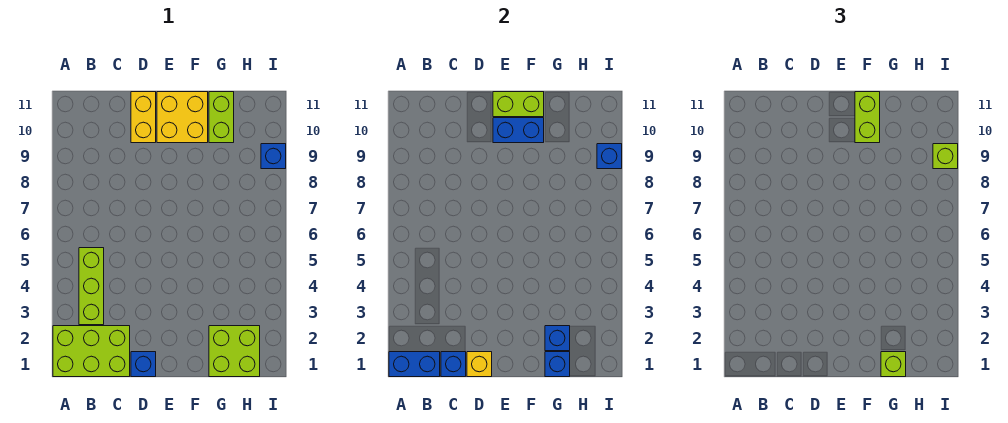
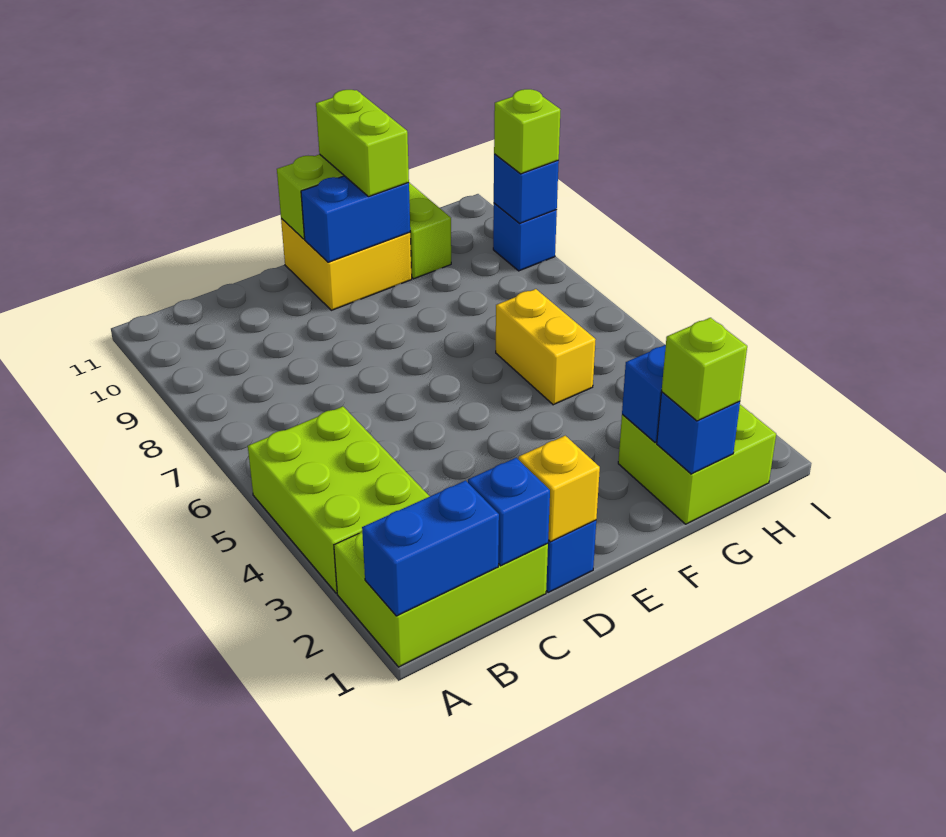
lime 1x3 brick [79,248,104,325] -> lime 2x3 brick [248,406,430,593]
yellow 1x2 brick [131,92,156,143] -> yellow 1x2 brick moved to [496,289,596,405]

